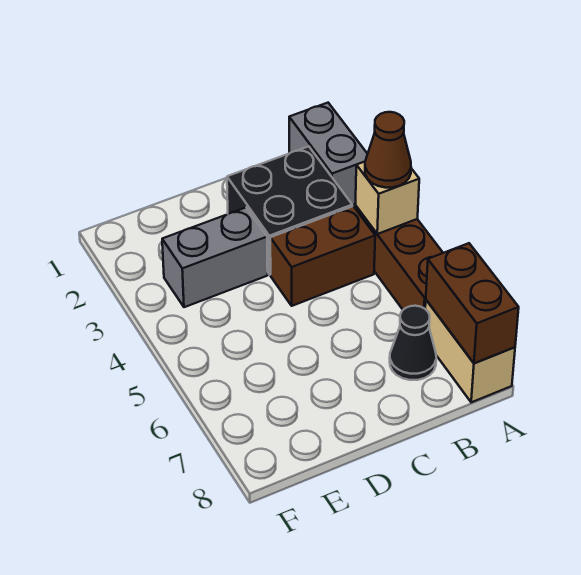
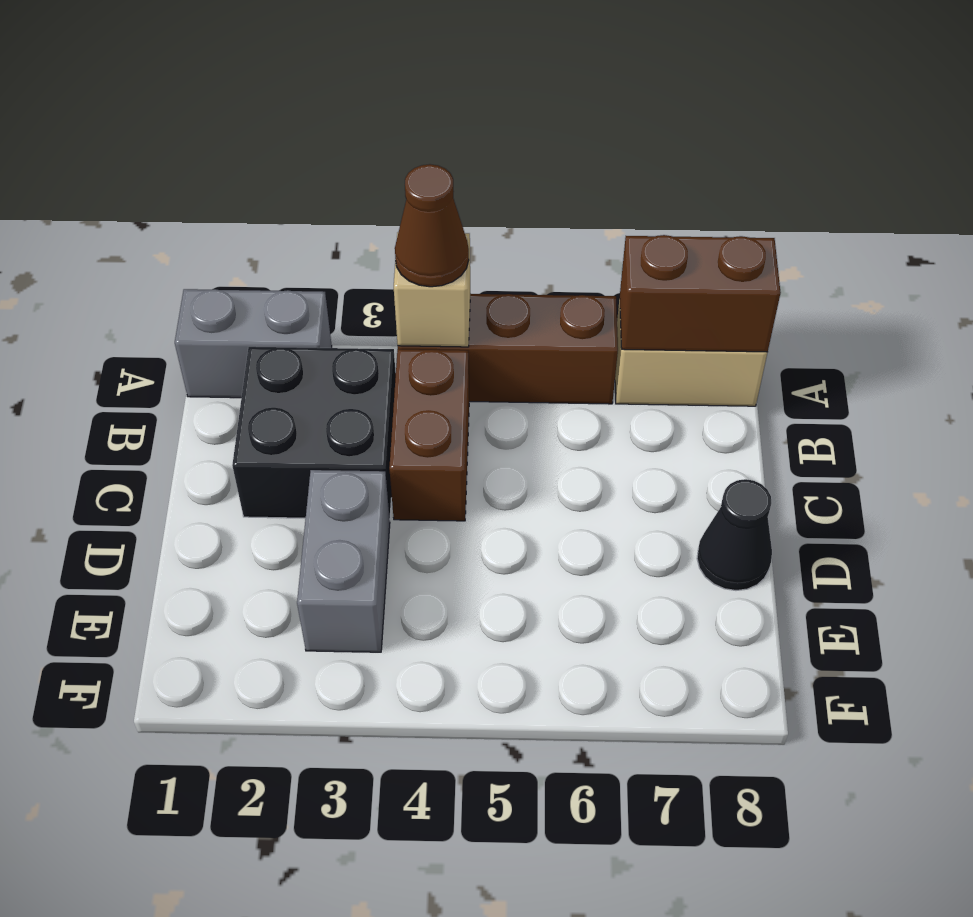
black 1x1 cone [390,306,436,380] -> black 1x1 cone moved to [697,479,772,590]

